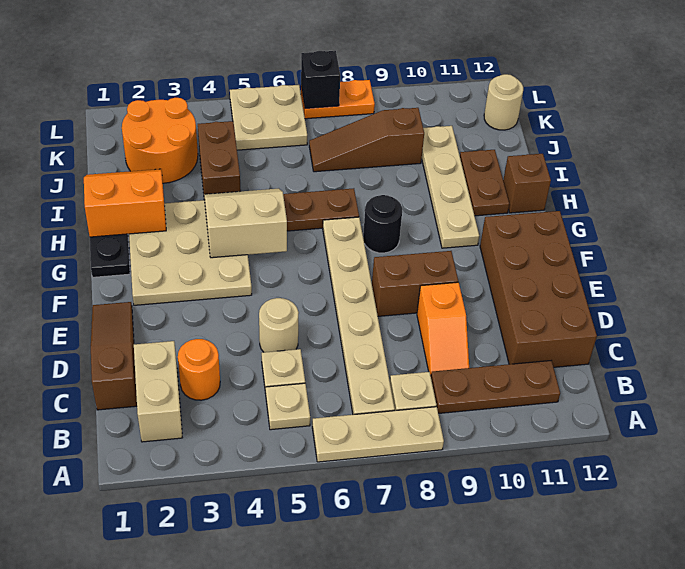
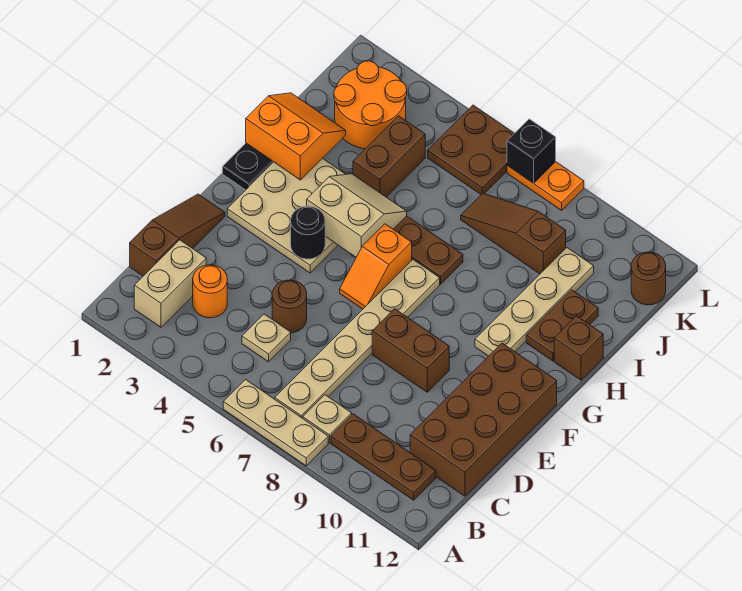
tan 1x1 plate [266,383,310,430] -> none
orange 1x2 slope [417,282,469,375] -> orange 1x2 slope moved to [340,224,412,309]
tan 1x1 round brick [259,298,299,352] -> brown 1x1 round brick [272,280,307,333]
black 1x1 round brick [363,195,402,253] -> black 1x1 round brick moved to [291,206,325,259]
tan 2x2 plate [230,85,307,150] -> brown 2x2 plate [428,105,514,194]
tan 1x1 round brick [484,74,523,130] -> brown 1x1 round brick [631,252,666,305]

